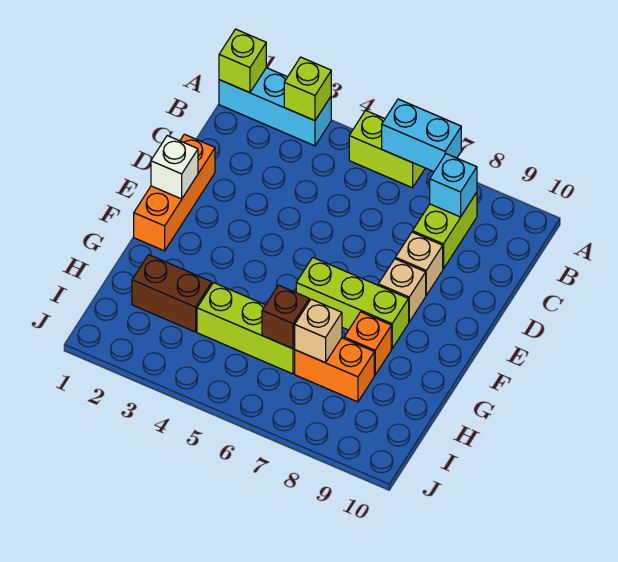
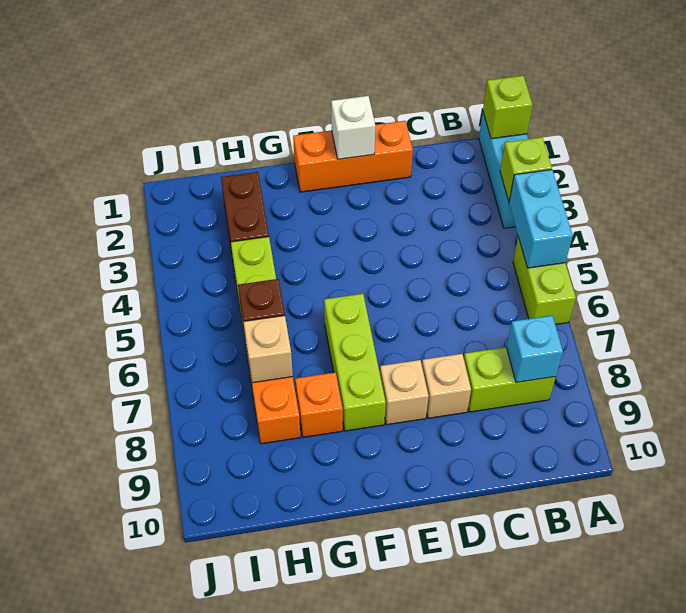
cyan 1x2 brick [382,99,461,172] -> cyan 1x2 brick moved to [509,170,573,268]

